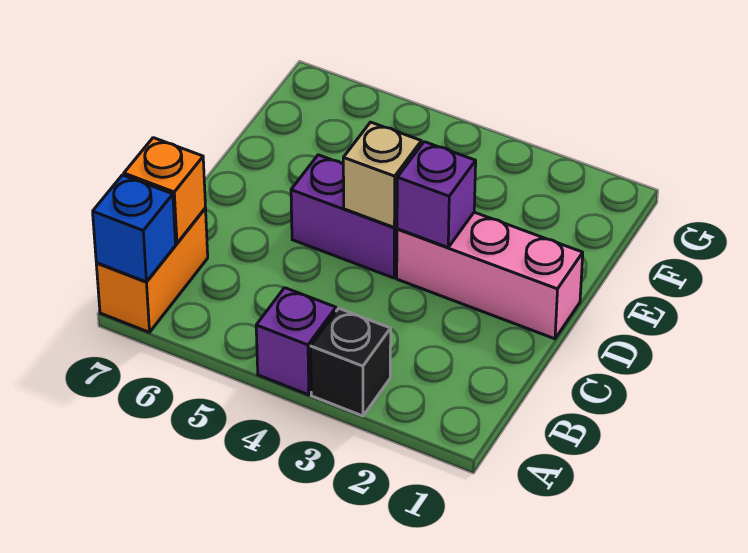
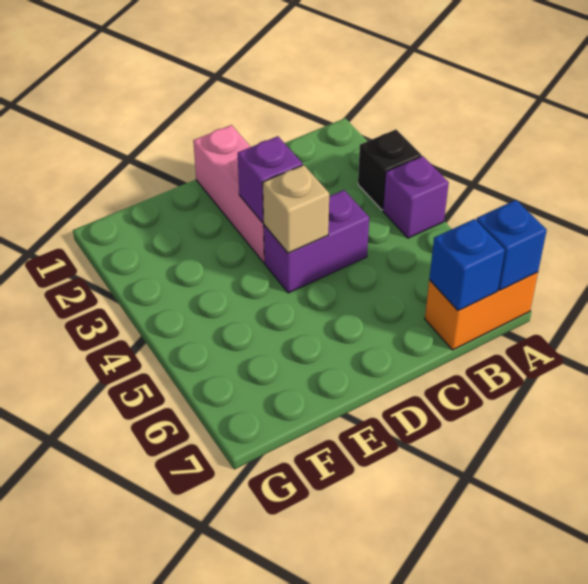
orange 1x1 brick [124,138,206,243] -> blue 1x1 brick [429,219,505,311]
purple 1x2 brick [291,155,397,278] -> purple 1x2 brick turned to [264,190,369,293]

